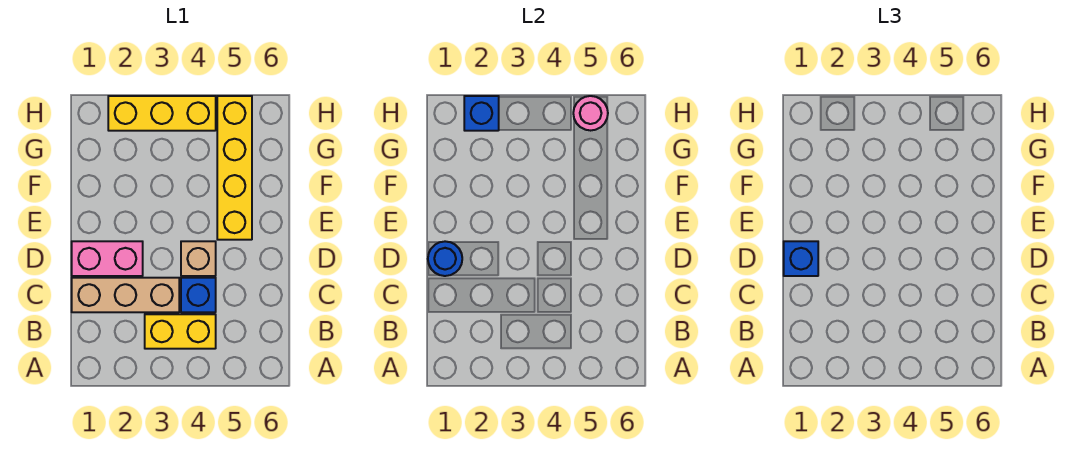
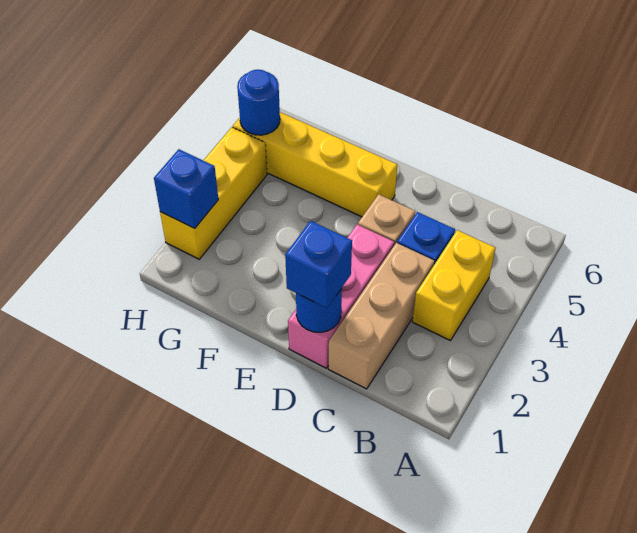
pink 1x2 brick [72,241,143,276] -> pink 1x3 brick [288,225,394,368]
pink 1x1 round brick [573,96,608,131] -> blue 1x1 round brick [237,70,280,135]

